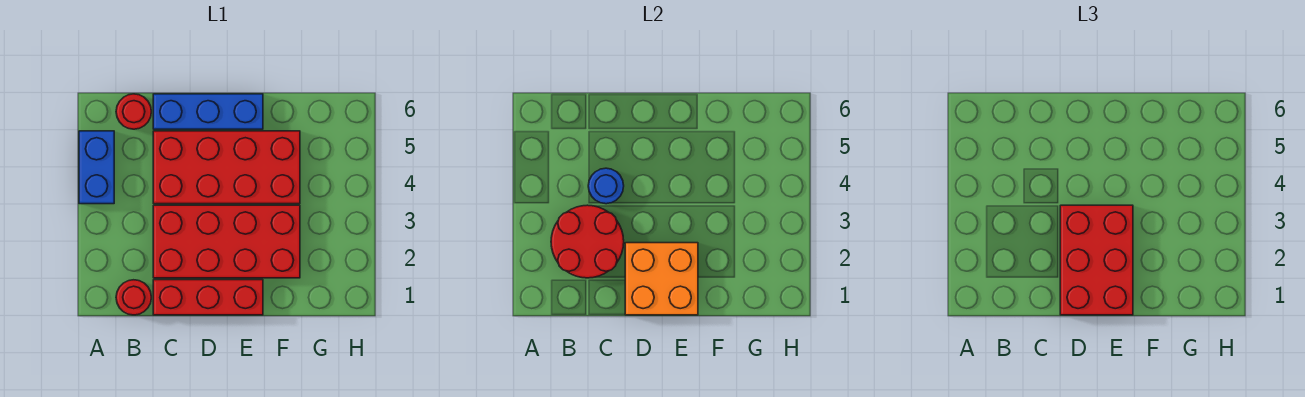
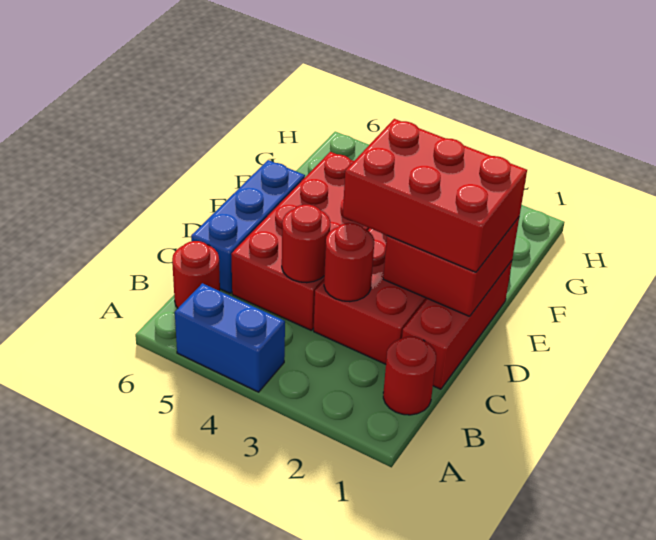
red 2x2 round brick [551,205,624,278] -> red 1x1 round brick [324,223,374,302]
blue 1x1 round brick [588,168,624,204] -> red 1x1 round brick [282,205,330,283]
orange 2x2 brick [625,243,698,315] -> red 2x2 brick [383,217,519,316]

